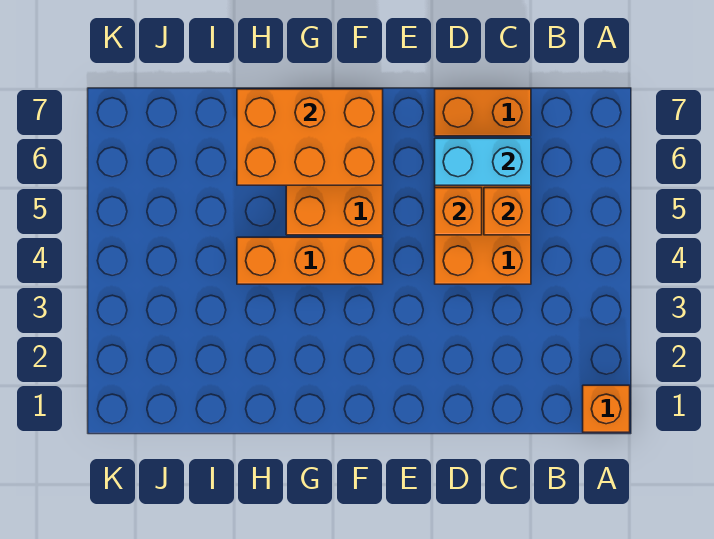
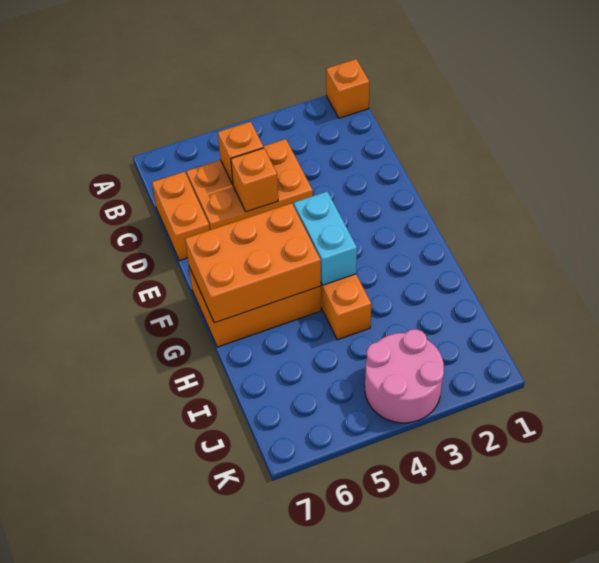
cyan 1x2 brick [435,138,531,185] -> cyan 1x2 brick moved to [294,192,357,285]
orange 2x3 brick [237,89,383,185] -> orange 2x3 brick turned to [185,203,321,323]
none -> pink 2x2 round brick [365,329,444,423]

